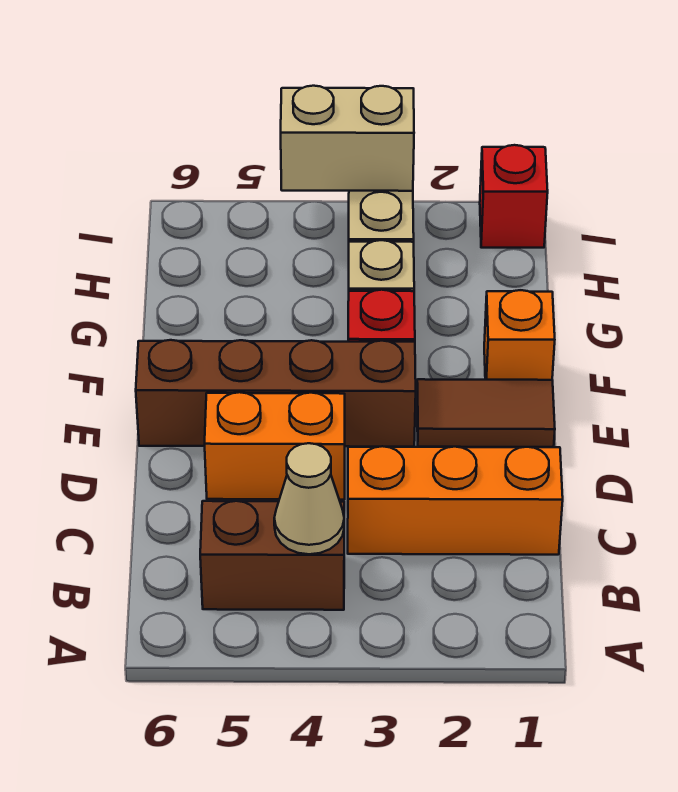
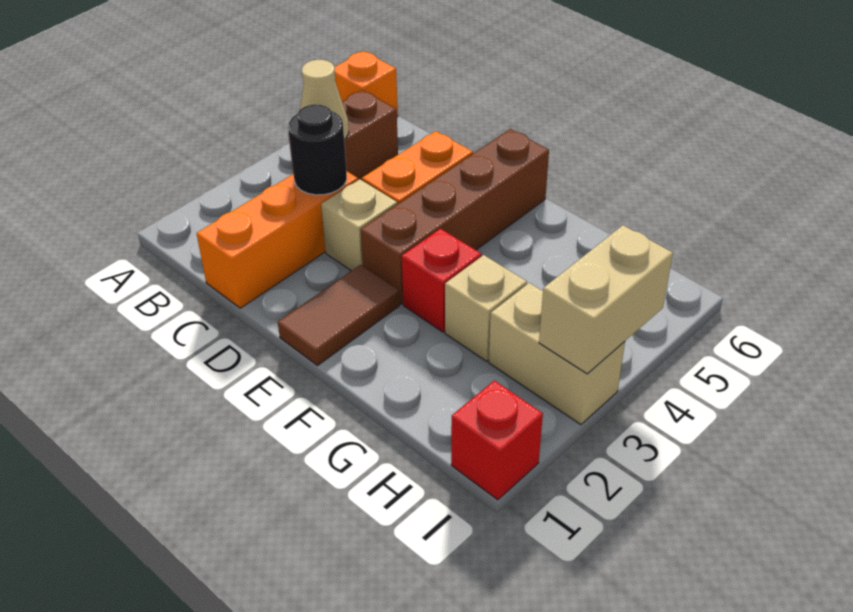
none -> black 1x1 round brick [288,104,347,195]
none -> tan 1x1 brick [321,179,397,271]
orange 1x1 brick [484,290,555,380] -> orange 1x1 brick moved to [334,51,398,117]

